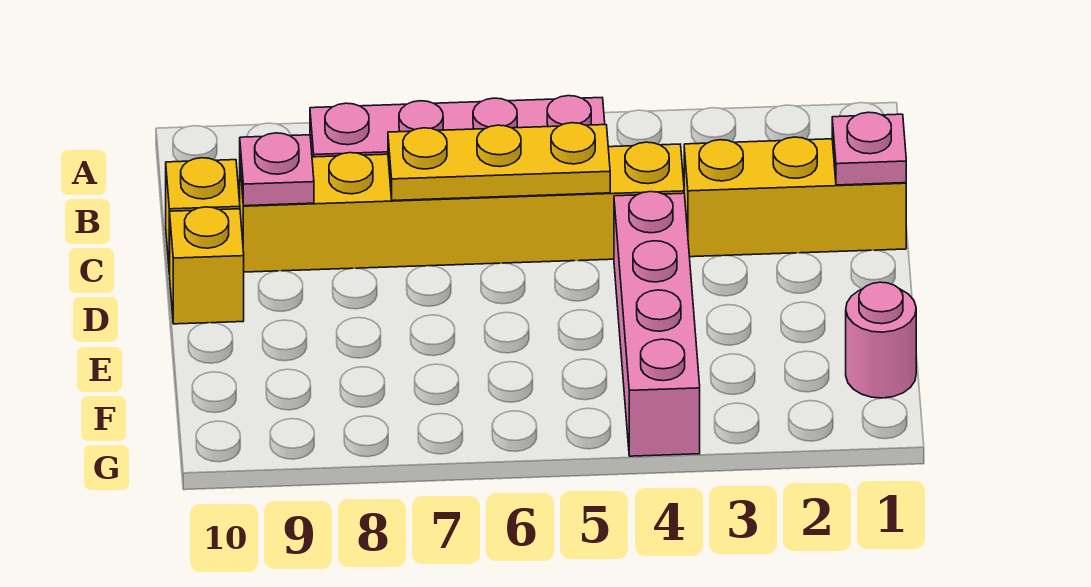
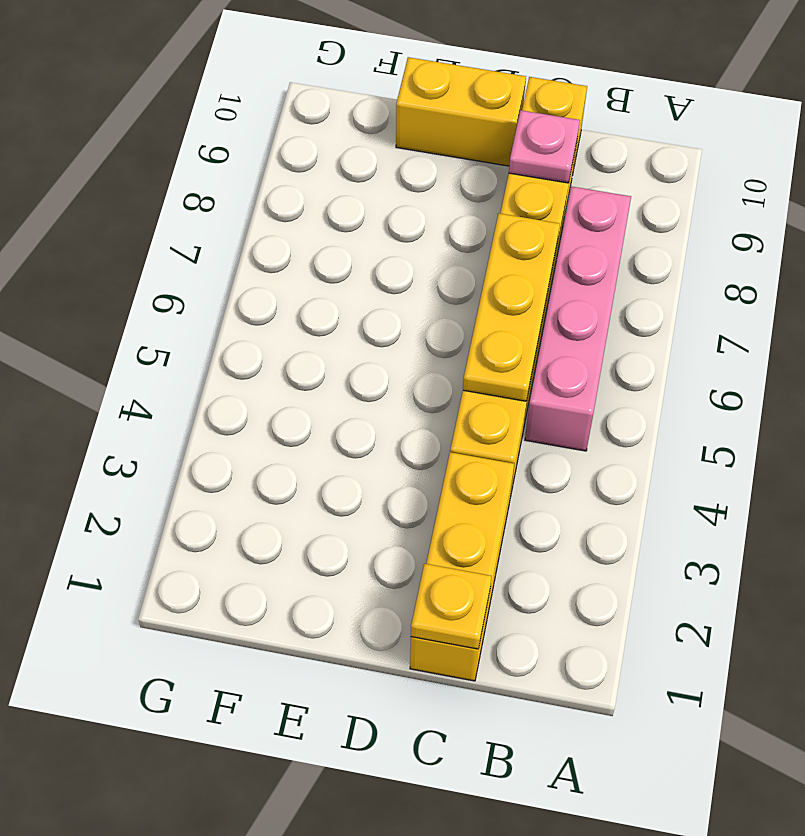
pink 1x1 plate [832,112,906,185] -> yellow 1x1 plate [411,564,492,649]
pink 1x4 brick [614,192,700,456] -> none
yellow 1x1 brick [170,207,244,324] -> yellow 1x2 brick [396,57,526,166]
pink 1x1 round brick [846,282,916,398] -> none

